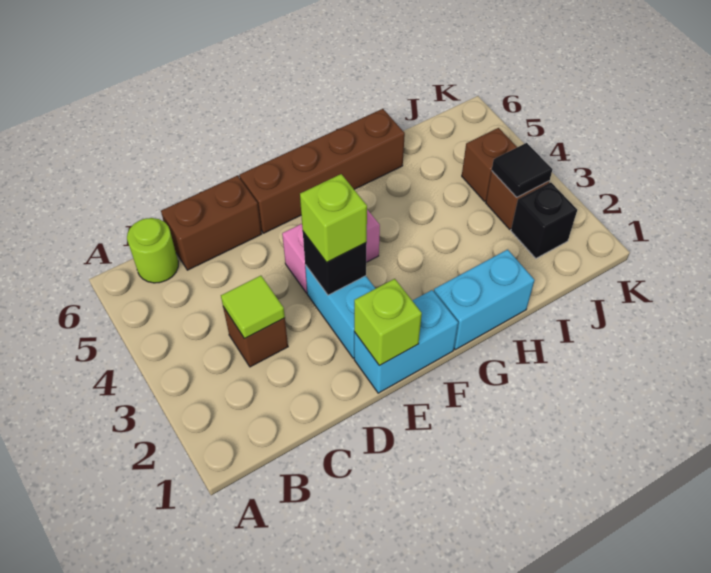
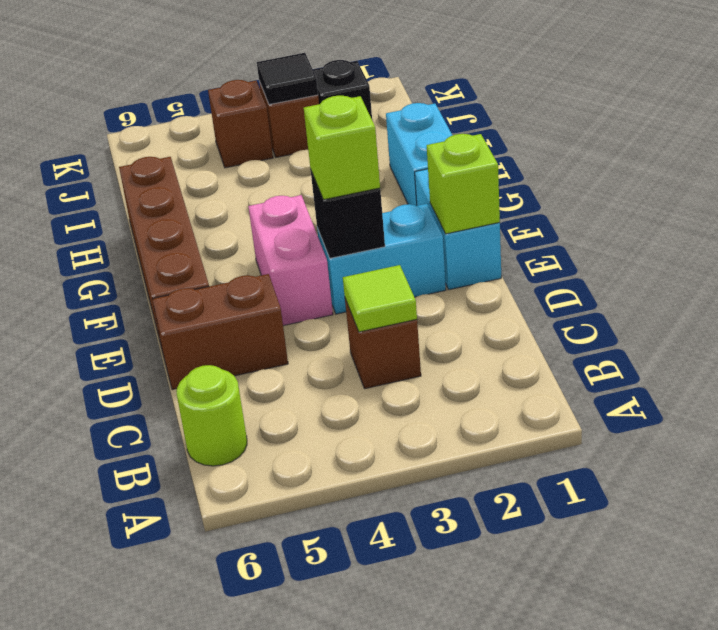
brown 1x2 brick [161,176,262,270] -> brown 1x2 brick turned to [152,274,288,390]

